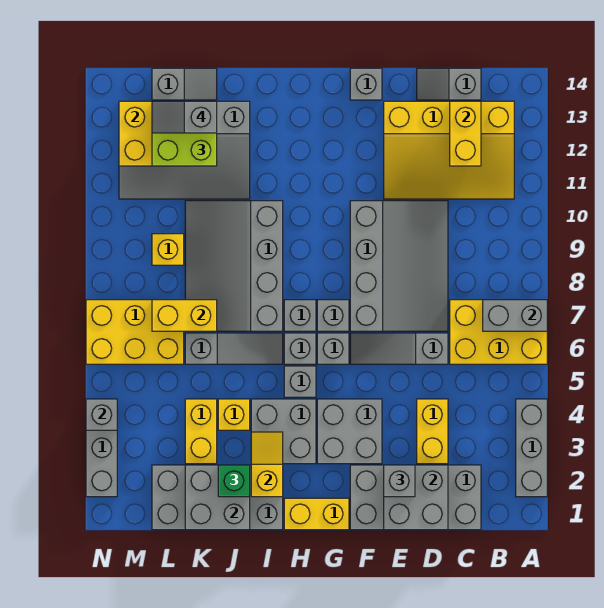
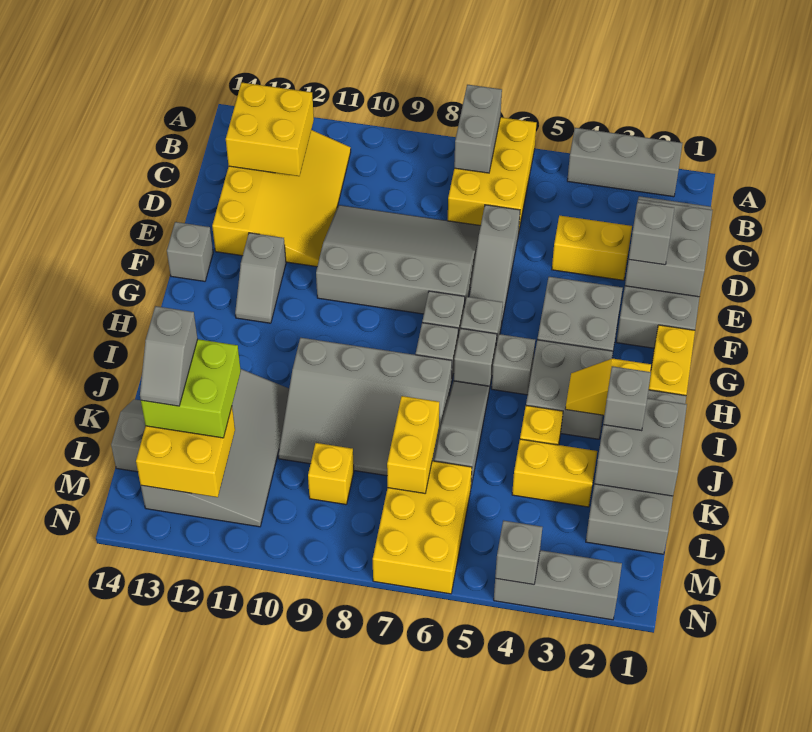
yellow 1x2 brick [450,101,481,166] -> yellow 2x2 brick [226,83,314,176]
grey 1x2 slope [417,68,481,100] -> grey 1x2 slope moved to [235,233,286,323]
green 1x1 brick [218,465,250,497] -> grey 1x1 brick [603,366,651,431]

